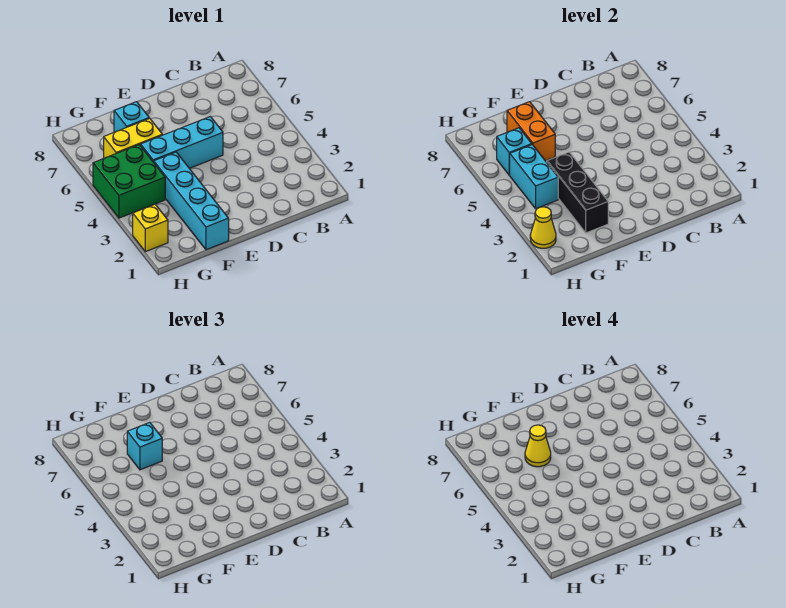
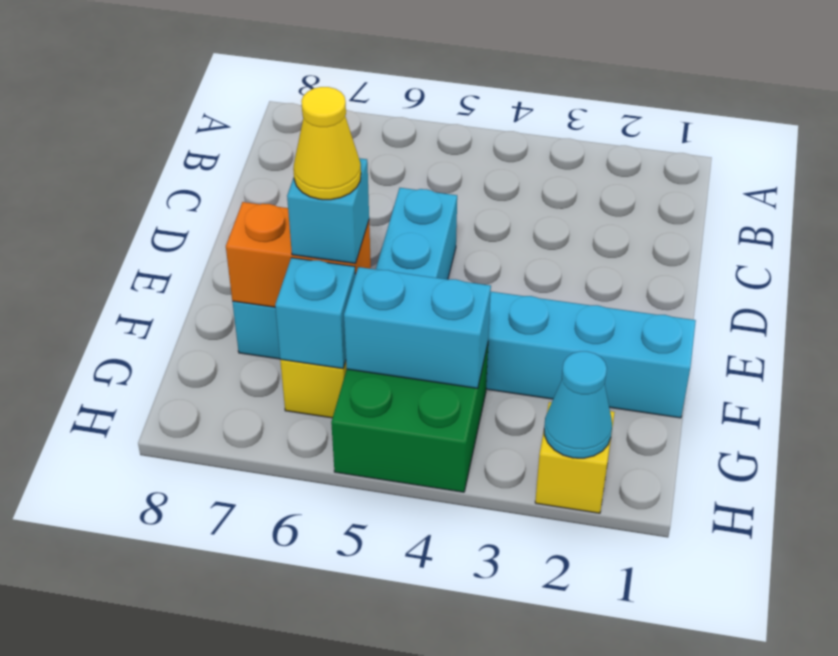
black 1x3 brick [547,152,608,233] -> none
yellow 1x1 cone [530,207,556,248] -> cyan 1x1 cone [544,351,612,458]

